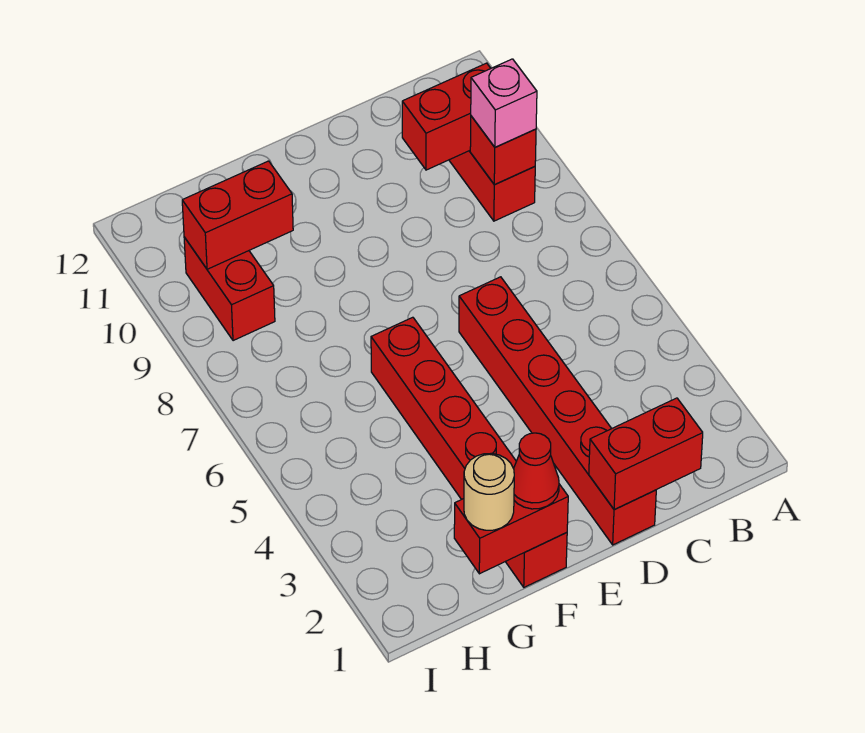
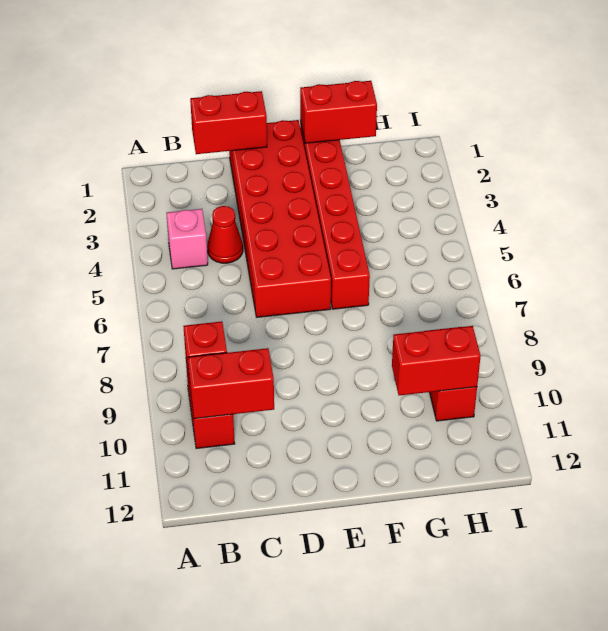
pink 1x1 brick [471,59,537,147] -> pink 1x1 brick moved to [166,209,208,269]
red 1x6 brick [459,277,656,545] -> red 2x6 brick [229,120,331,317]
red 1x1 cone [514,433,559,509] -> red 1x1 cone moved to [207,206,243,263]
tan 1x1 round brick [464,453,514,530] -> none

